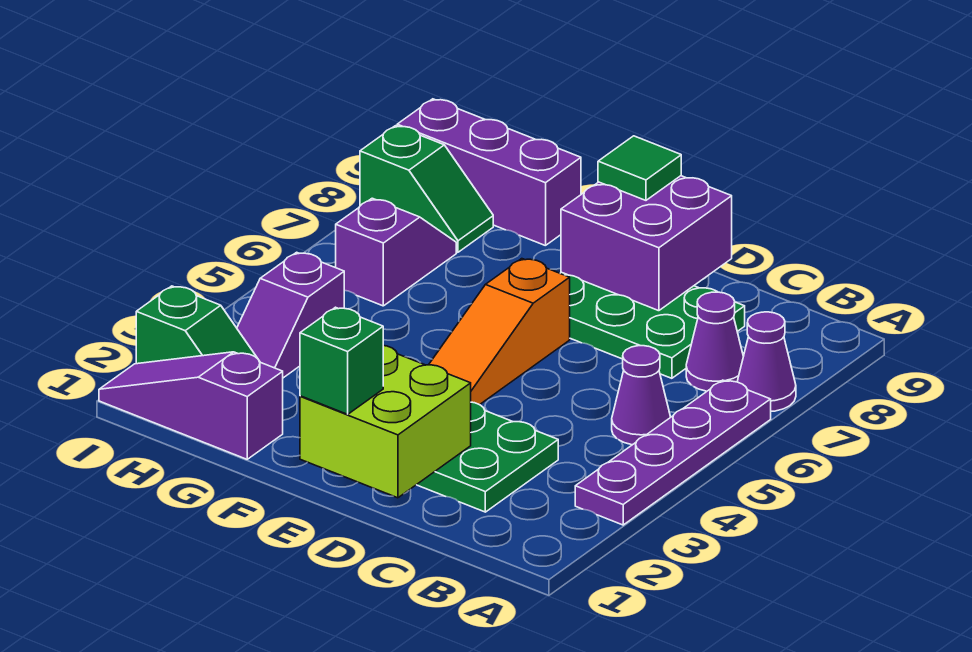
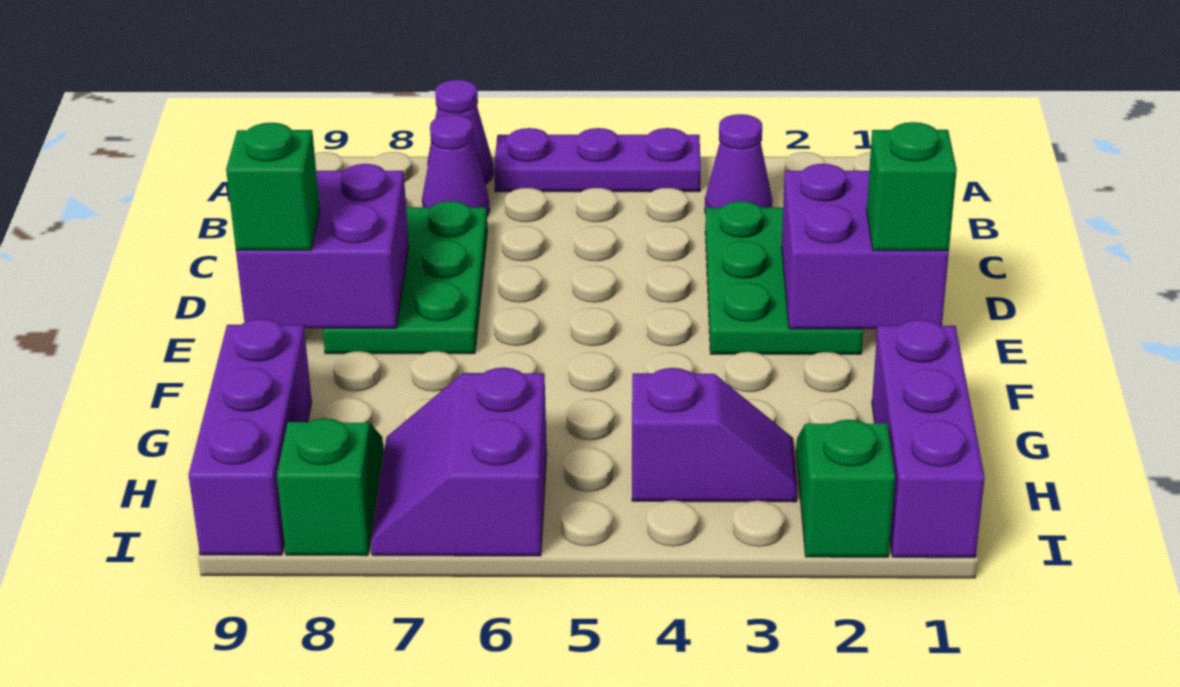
purple 1x4 plate [575,380,771,525] -> purple 1x3 plate [494,128,701,192]
purple 1x1 cone [612,346,671,445] -> purple 1x1 cone moved to [705,114,772,214]
lime 2x2 brick [300,346,471,498] -> purple 2x2 brick [782,164,949,329]
orange 1x3 slope [429,259,570,405] -> none
green 1x1 tile [598,136,681,200] -> green 1x1 brick [226,123,320,250]
purple 1x3 slope [99,352,283,459] -> purple 1x3 brick [872,320,985,558]
purple 1x2 slope [336,198,456,306] -> purple 2x2 slope [371,367,547,556]

